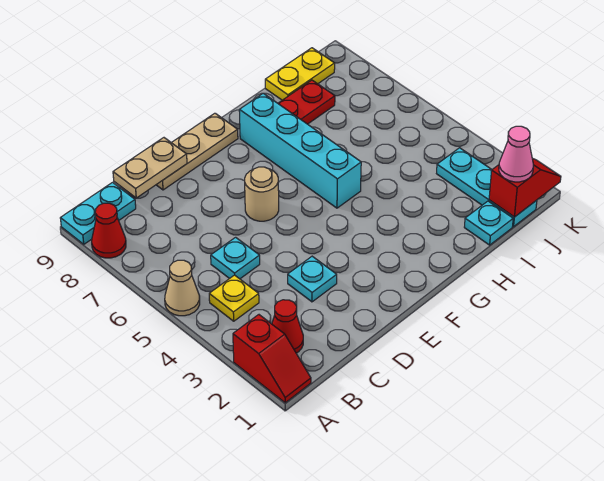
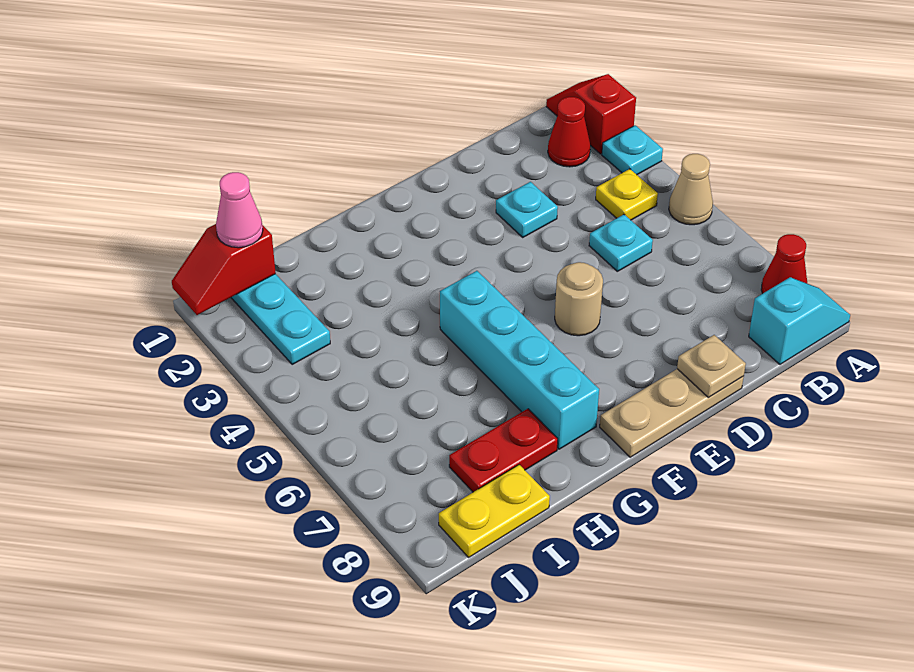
cyan 1x2 plate [60,182,136,244] -> cyan 1x2 slope [749,277,850,364]
tan 1x2 plate [113,138,187,198] -> tan 1x1 plate [677,335,746,398]
cyan 1x1 plate [464,201,513,245] -> cyan 1x1 plate moved to [602,125,663,175]

